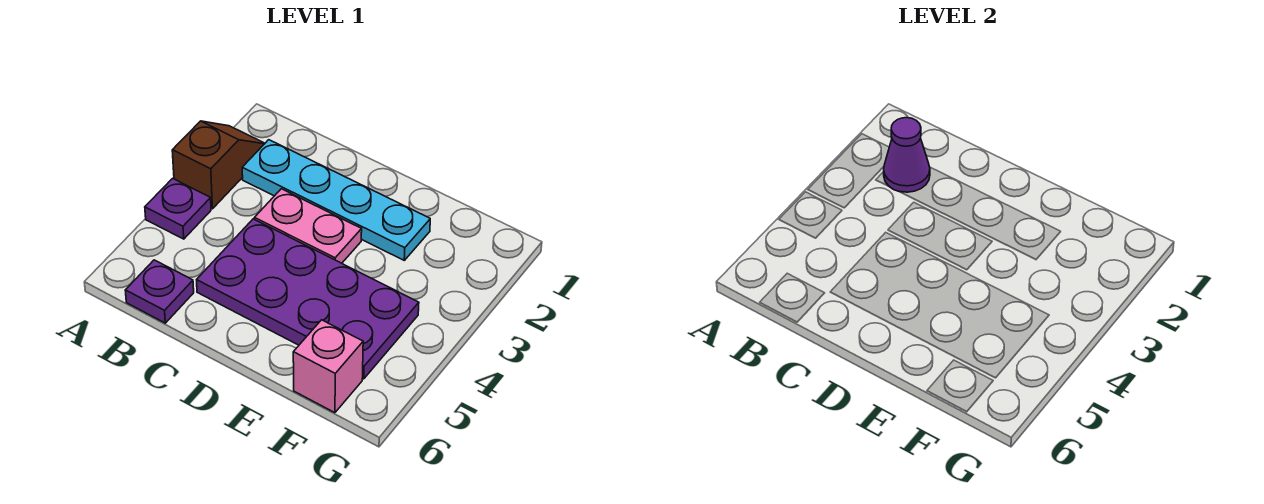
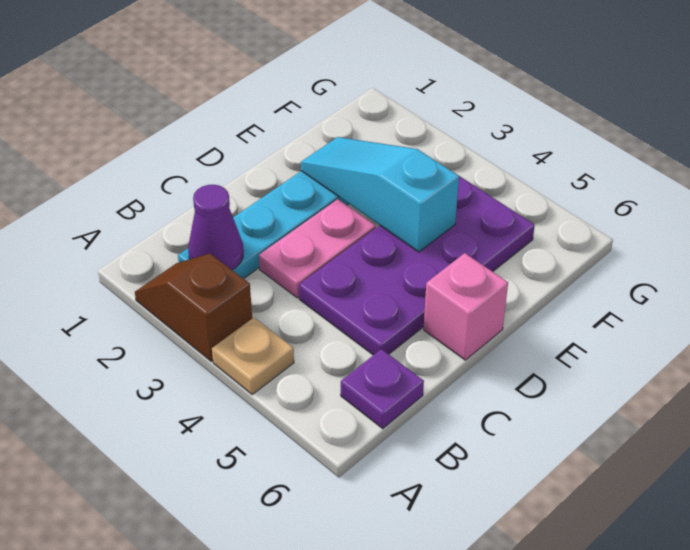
purple 1x1 plate [145,178,211,239] -> tan 1x1 plate [212,318,294,394]
none -> cyan 1x3 slope [301,137,459,252]
pink 1x1 brick [293,320,363,413] -> pink 1x1 brick moved to [424,253,508,360]

